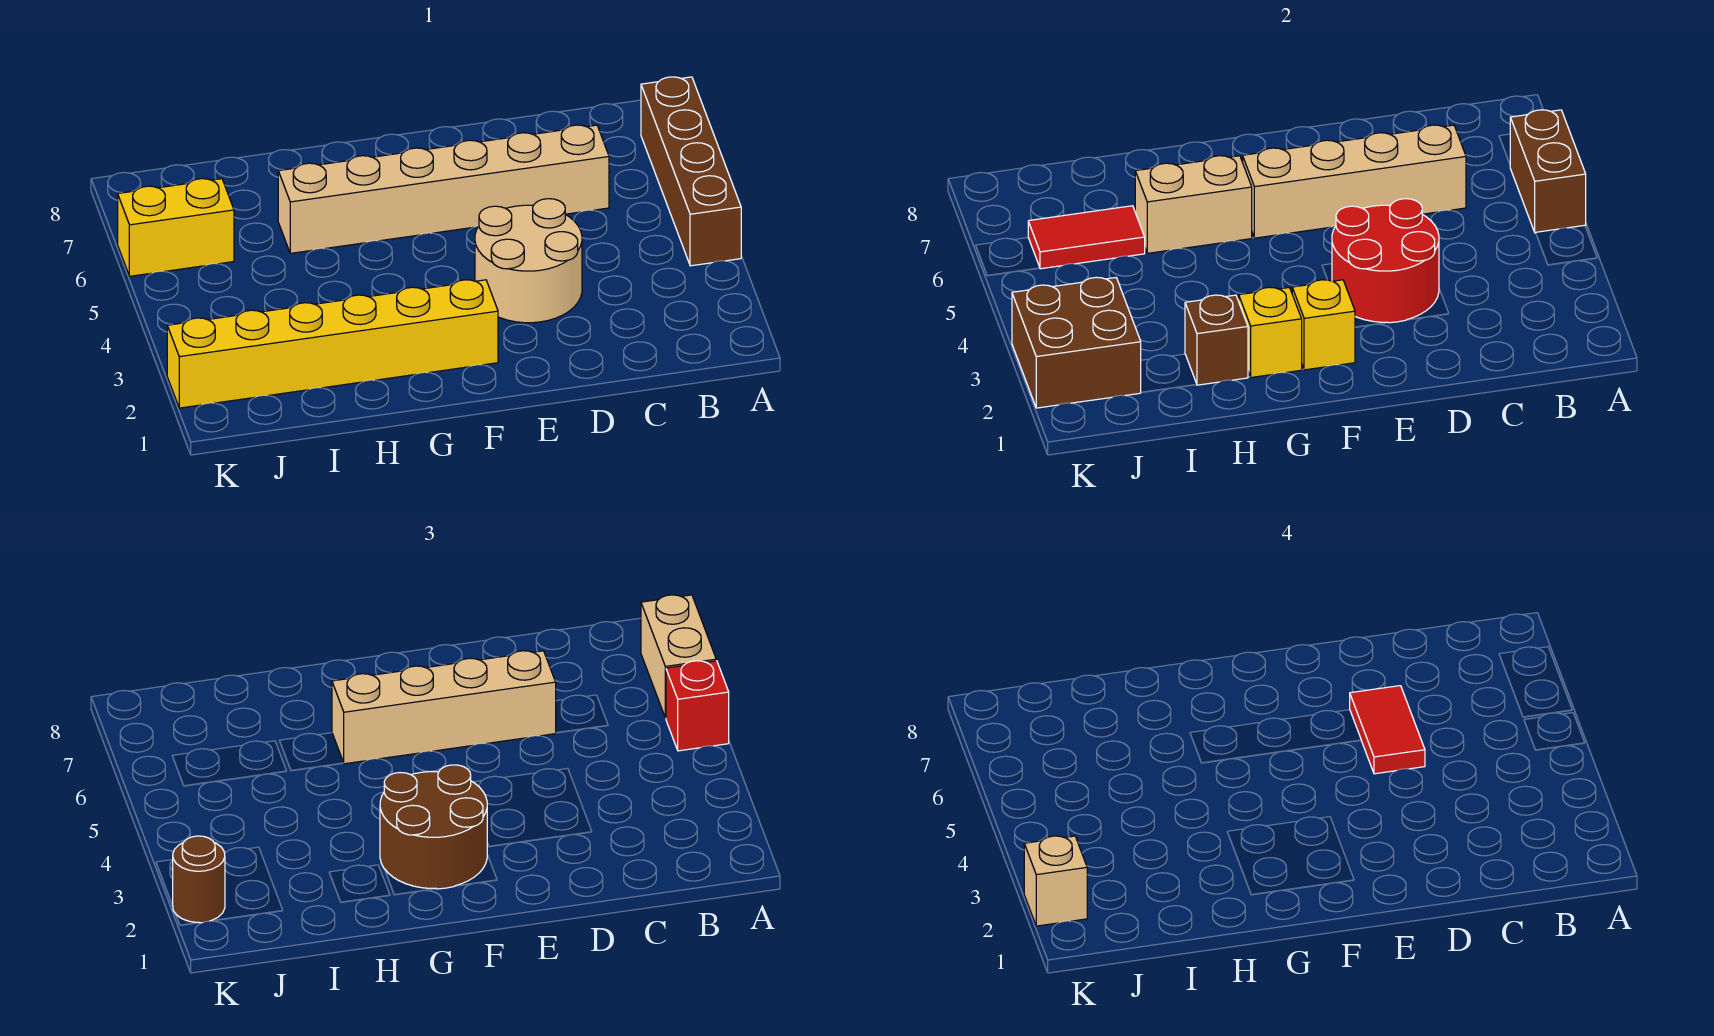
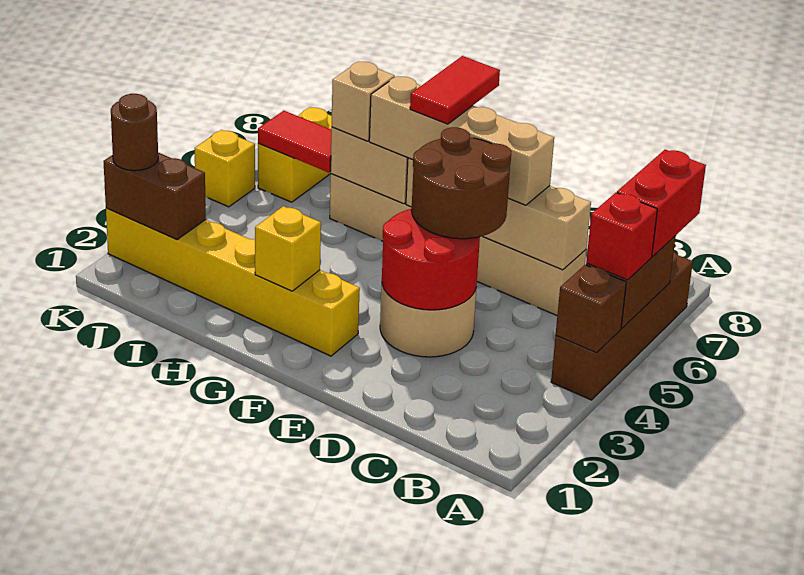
tan 1x2 brick [641,595,716,718] -> red 1x2 brick [617,150,706,257]
red 1x2 tile [1350,686,1425,774] -> red 1x2 tile moved to [410,56,500,124]
yellow 1x1 brick [1292,280,1355,370] -> yellow 1x1 brick moved to [195,130,255,207]
brown 2x2 round brick [380,765,487,889] -> brown 2x2 round brick moved to [412,127,512,239]
brown 1x1 brick [1185,295,1248,385] -> brown 1x1 brick moved to [556,265,626,353]
brown 2x2 brick [1012,277,1141,408] -> brown 1x2 brick [103,153,206,239]
yellow 1x2 brick [118,179,234,276] -> yellow 1x2 brick turned to [258,107,332,202]
tan 1x1 brick [1024,836,1087,926] -> tan 1x1 brick moved to [332,61,395,141]

